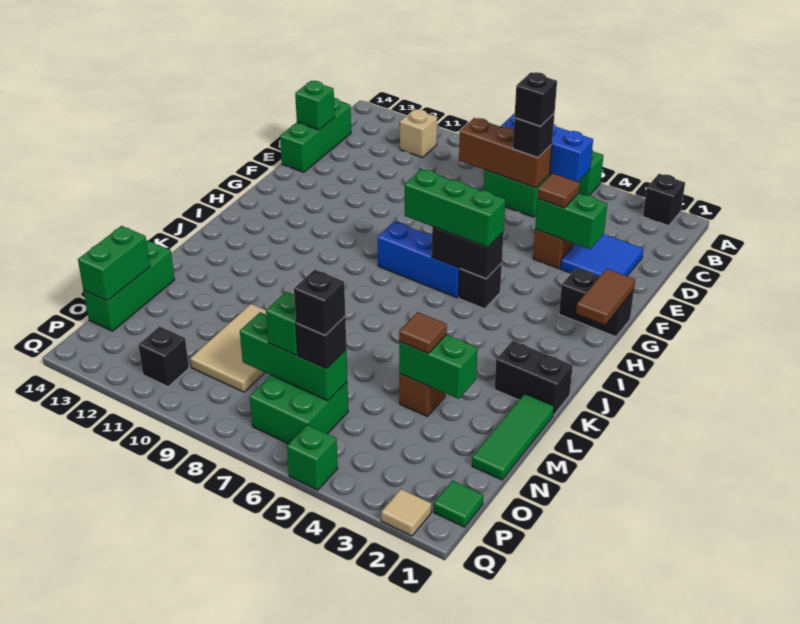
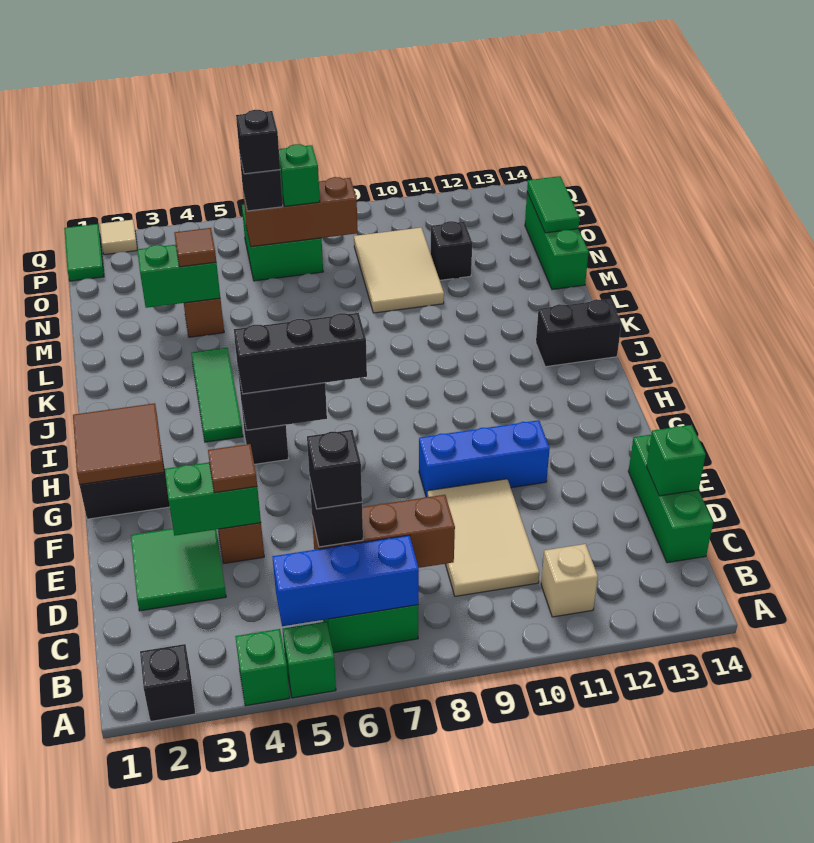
none -> tan 2x3 tile [428,479,539,596]
blue 2x2 tile [560,234,644,277] -> green 2x2 tile [131,529,226,611]
brown 1x2 tile [576,269,635,325] -> brown 2x2 tile [73,403,164,485]
green 1x3 brick [405,169,505,247] -> black 1x3 brick [234,313,367,394]
blue 1x3 brick [378,222,460,298] -> blue 1x3 brick moved to [419,420,550,497]
black 1x2 brick [495,341,573,415] -> black 1x2 brick moved to [536,299,621,367]
green 1x3 tile [472,394,554,480] -> green 1x3 tile moved to [191,348,243,442]
green 1x2 brick [78,226,150,301] -> green 1x2 tile [527,176,580,233]
green 1x3 brick [240,312,347,401] -> brown 1x3 brick [243,177,358,247]
green 1x1 tile [434,481,483,527] -> green 1x2 tile [64,224,104,281]
black 1x1 brick [139,327,189,387] -> black 1x1 brick moved to [431,221,472,280]
green 1x1 brick [287,425,338,490] -> green 1x1 brick moved to [235,629,290,706]

